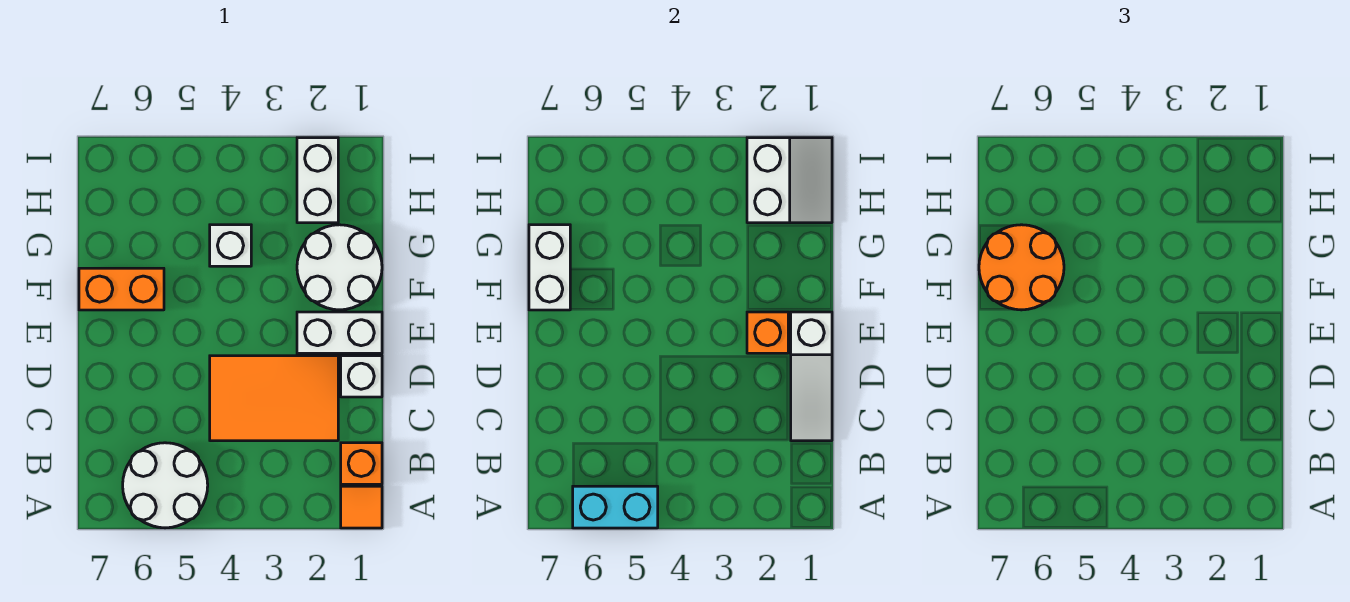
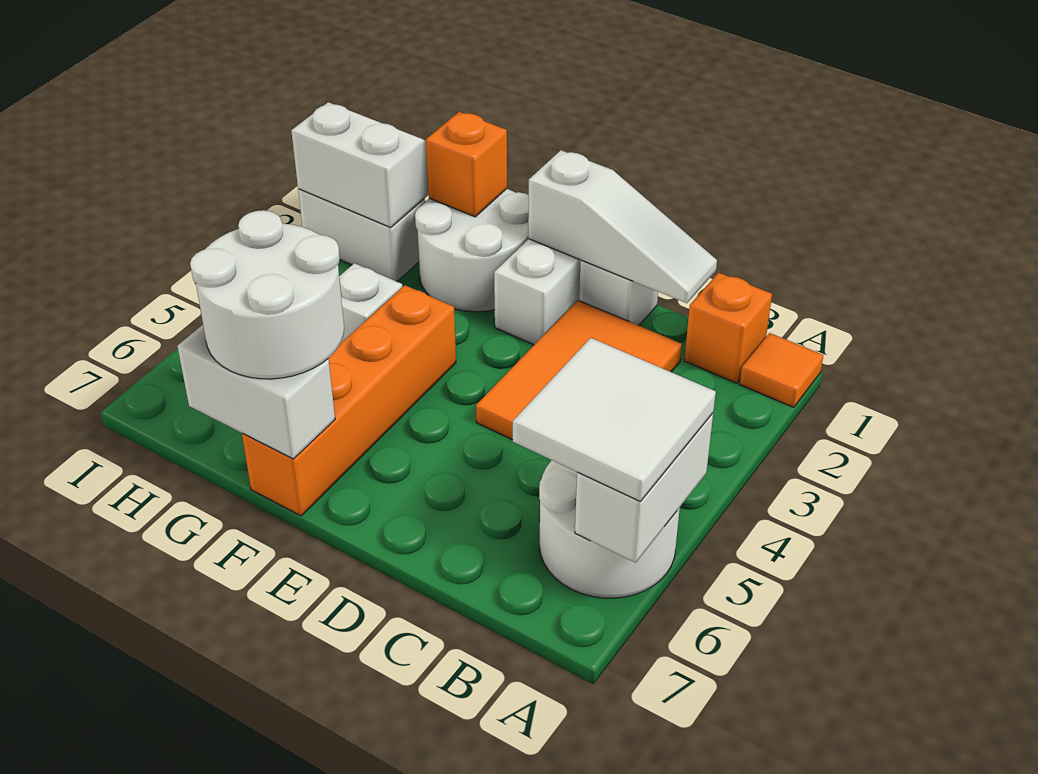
cyan 1x2 brick [573,486,658,528] -> white 1x2 brick [575,413,713,563]
none -> white 2x2 tile [513,338,716,502]
orange 1x1 brick [747,312,788,353] -> orange 1x1 brick moved to [426,112,507,217]
orange 1x2 brick [79,268,164,310] -> orange 1x4 brick [242,285,456,516]
orange 2x2 round brick [979,225,1064,310] -> white 2x2 round brick [190,210,344,379]

